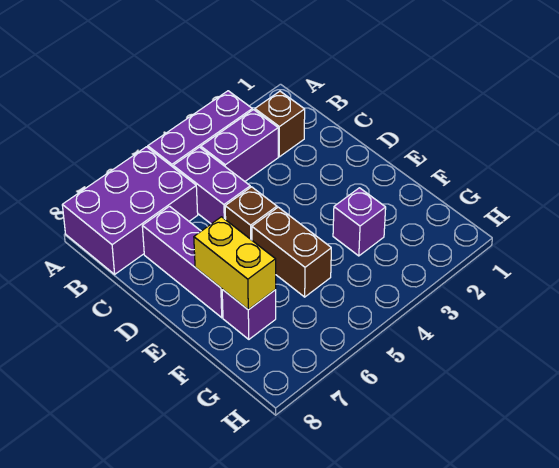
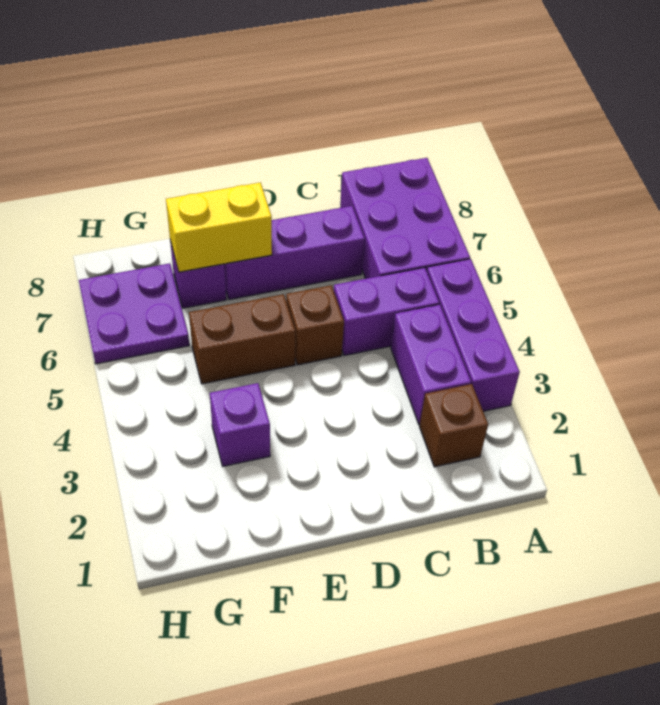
none -> purple 2x2 plate [79,263,189,364]

